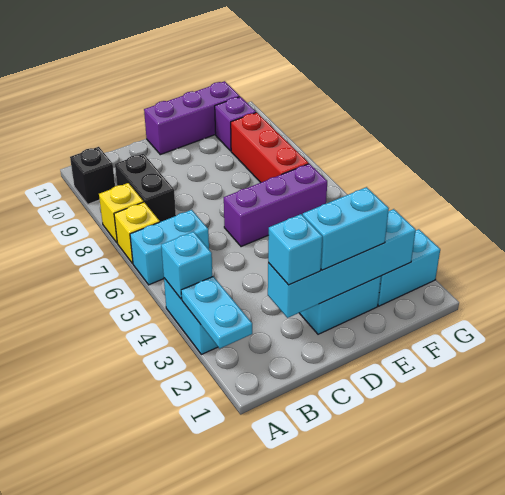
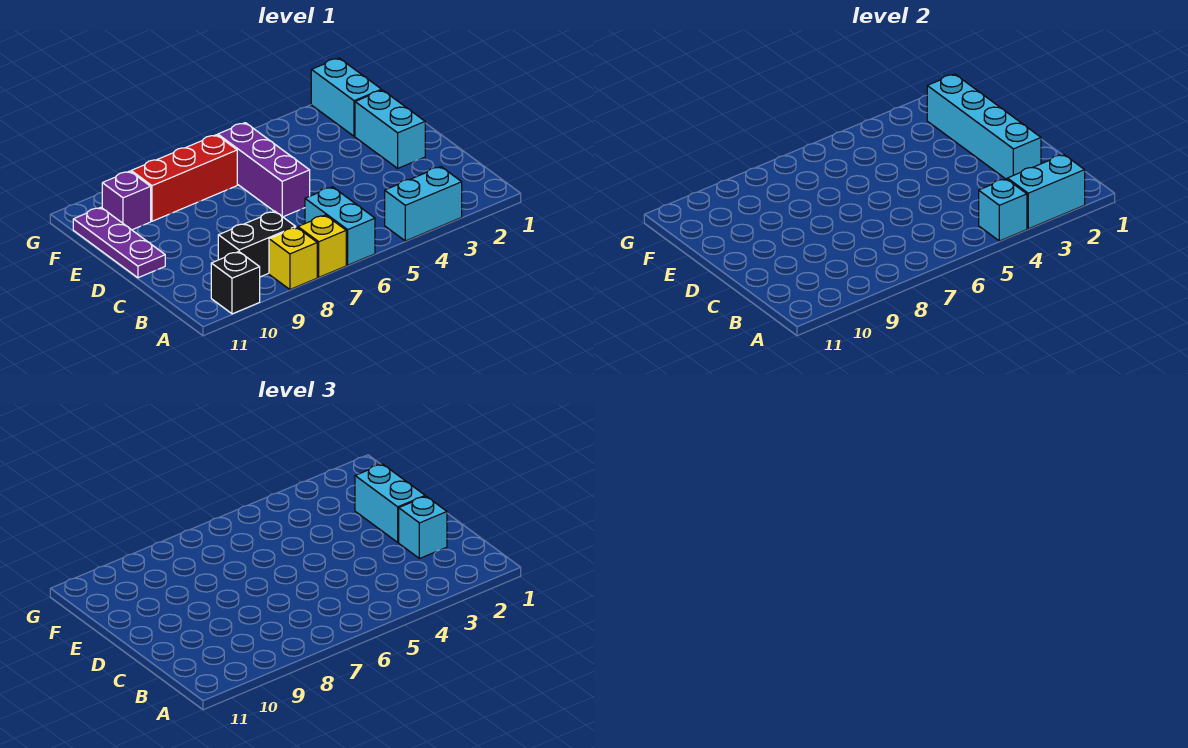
cyan 1x2 plate [181,277,252,349] -> cyan 1x2 brick [1007,154,1085,229]
purple 1x3 brick [144,81,240,155] -> purple 1x3 plate [73,207,165,278]

